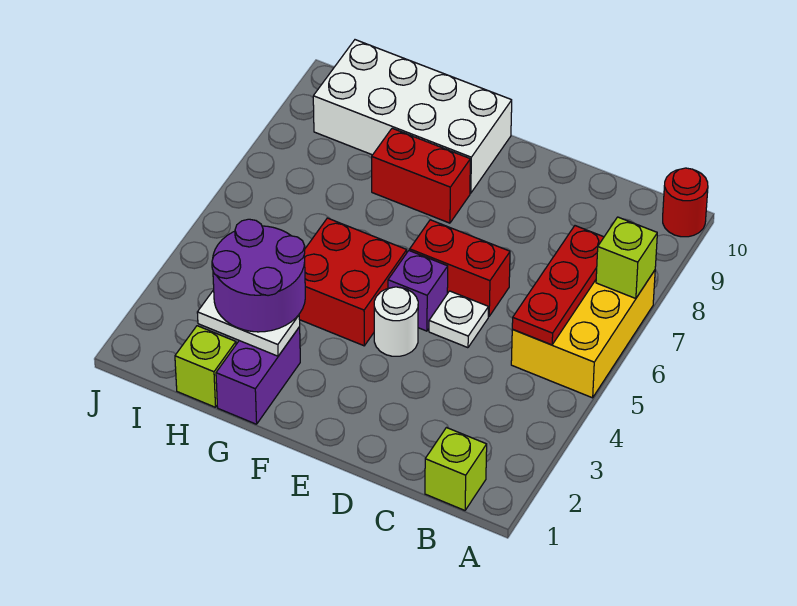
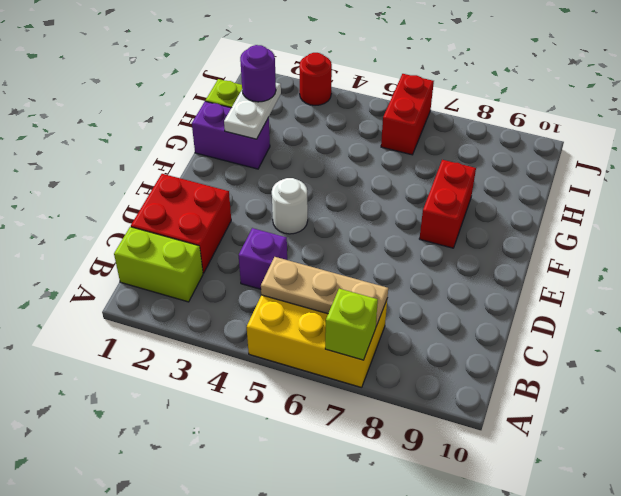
red 1x1 round brick [663,168,708,237] -> red 1x1 round brick moved to [299,53,332,105]
lime 1x1 brick [425,428,487,510] -> lime 1x2 brick [114,227,203,302]
red 1x3 plate [512,226,604,345] -> tan 1x3 plate [261,257,388,326]
white 1x1 plate [429,291,488,348] -> none
red 1x2 brick [410,220,510,316] -> red 1x2 brick moved to [381,74,434,155]
purple 1x1 brick [388,251,448,331] -> purple 1x1 brick moved to [239,228,287,289]
red 2x2 brick [299,218,407,346] -> red 2x2 brick moved to [131,174,231,273]
white 2x4 brick [313,40,512,193] -> none
purple 2x2 round brick [212,219,305,332] -> purple 1x1 round brick [240,45,276,102]

